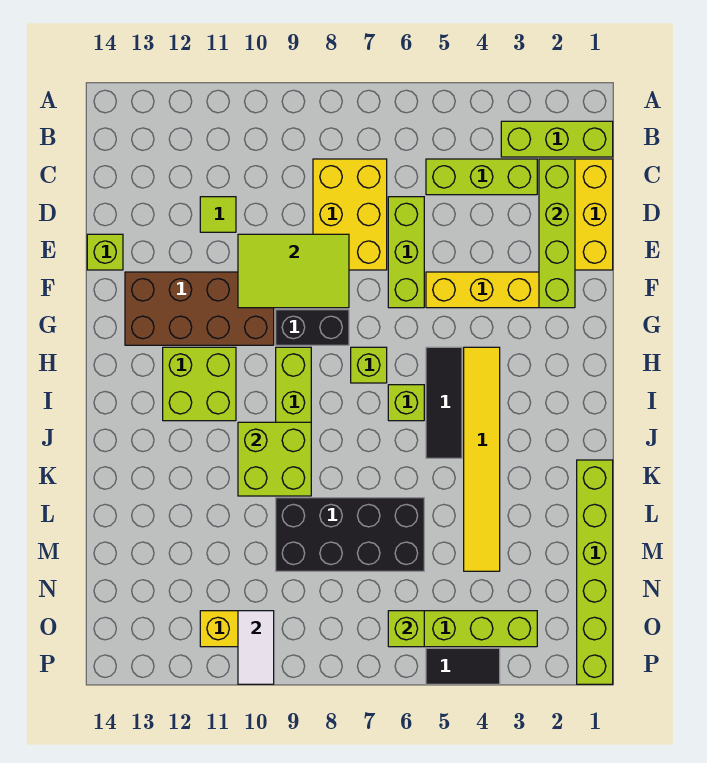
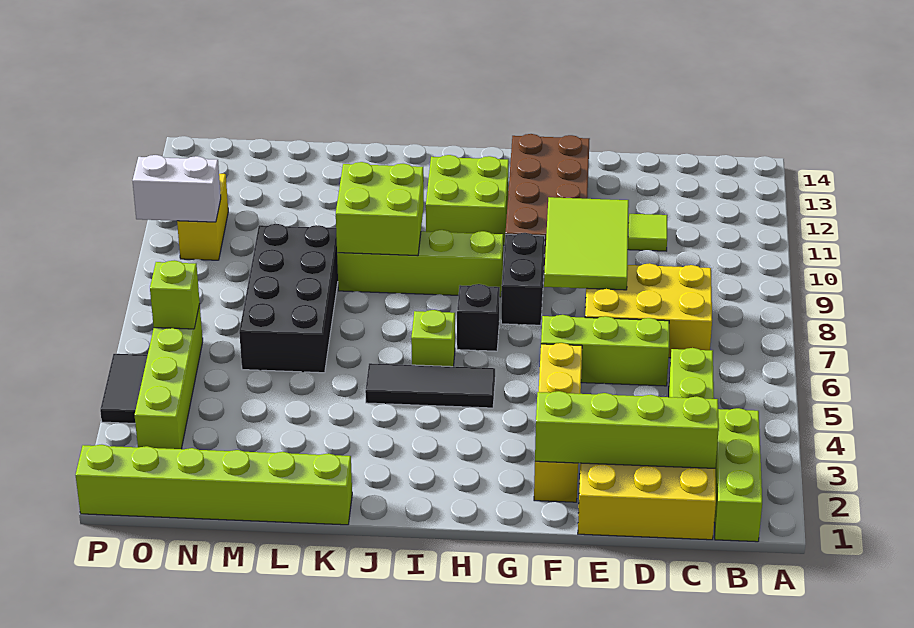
lime 1x1 brick [87,234,123,270] -> none
yellow 1x6 tile [464,347,500,571] -> none
lime 1x1 brick [351,347,387,383] -> black 1x1 brick [457,284,500,351]
white 1x2 tile [238,611,274,684] -> white 1x2 brick [133,155,221,222]

